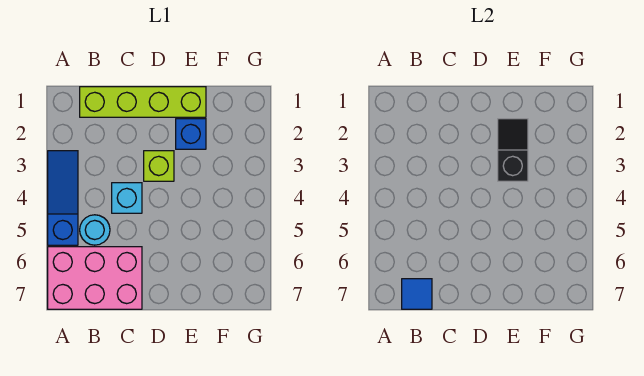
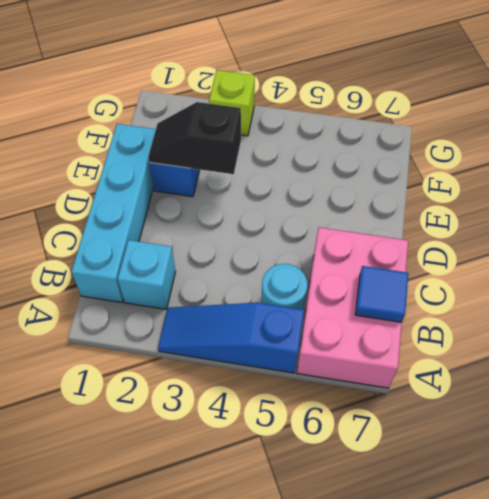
lime 1x4 brick [80,87,206,117] -> cyan 1x4 brick [71,124,156,303]
cyan 1x1 brick [112,183,142,213] -> cyan 1x1 brick moved to [118,240,176,309]
lime 1x1 brick [144,151,174,181] -> lime 1x1 brick moved to [209,70,255,136]

